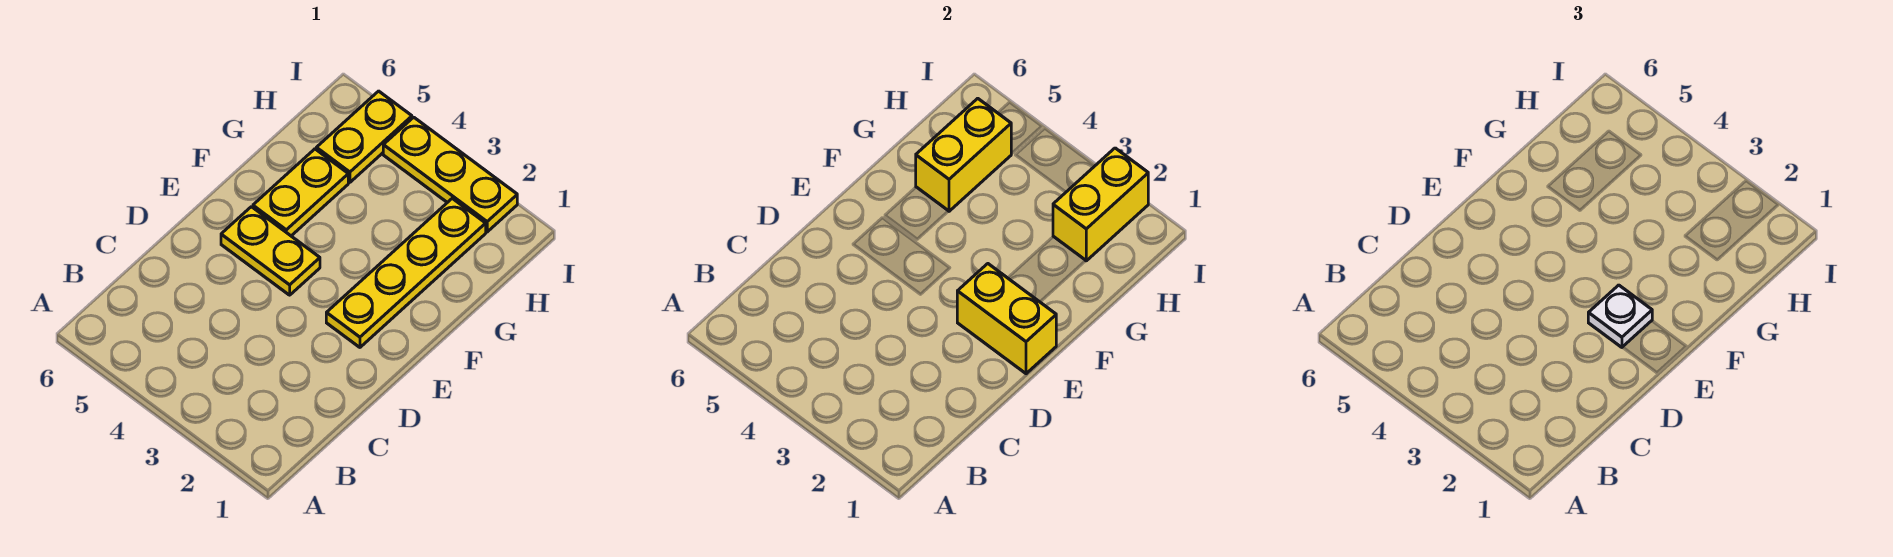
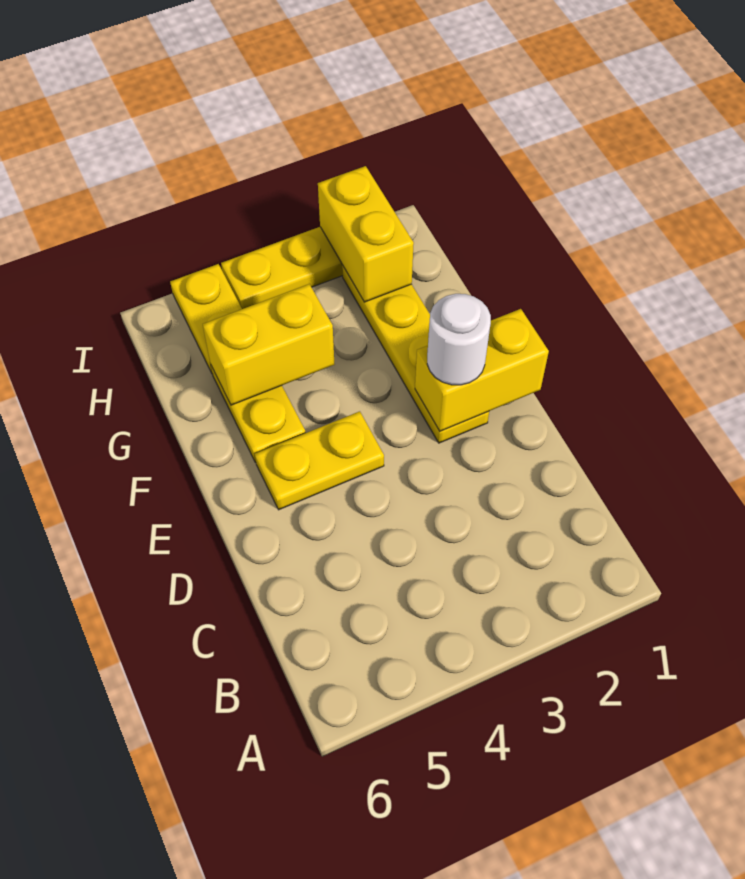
white 1x1 plate [1588,285,1652,347] -> white 1x1 round brick [427,294,491,385]
yellow 1x2 brick [916,98,1011,211] -> yellow 1x2 brick turned to [203,284,335,405]

